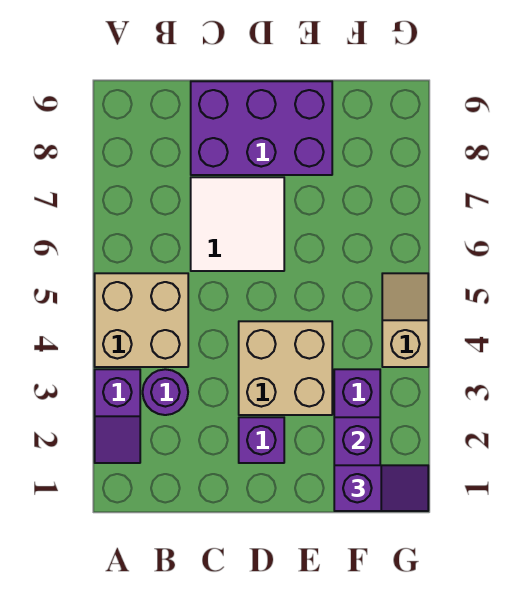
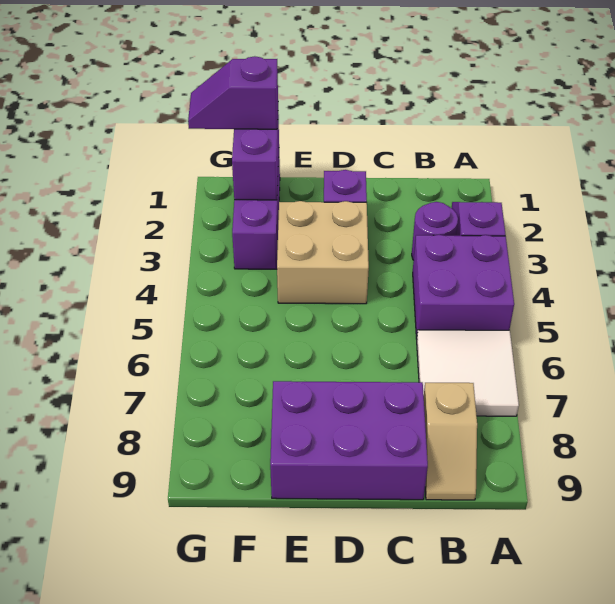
tan 2x2 brick [95,273,188,367] -> purple 2x2 brick [413,235,514,339]
white 2x2 tile [191,177,284,271] -> white 2x2 tile moved to [417,330,519,416]
tan 1x2 slope [382,273,428,367] -> tan 1x2 slope moved to [424,383,477,500]

